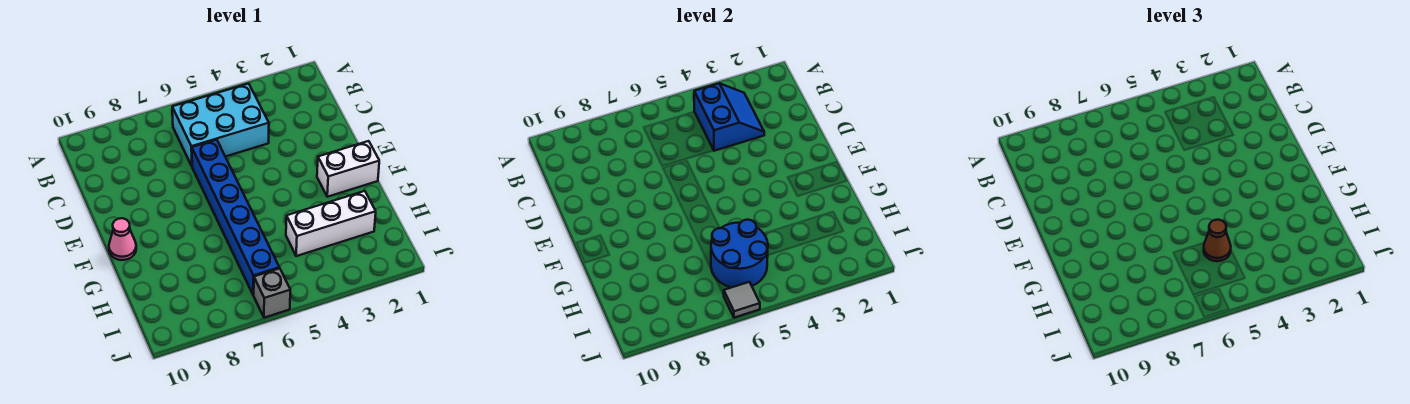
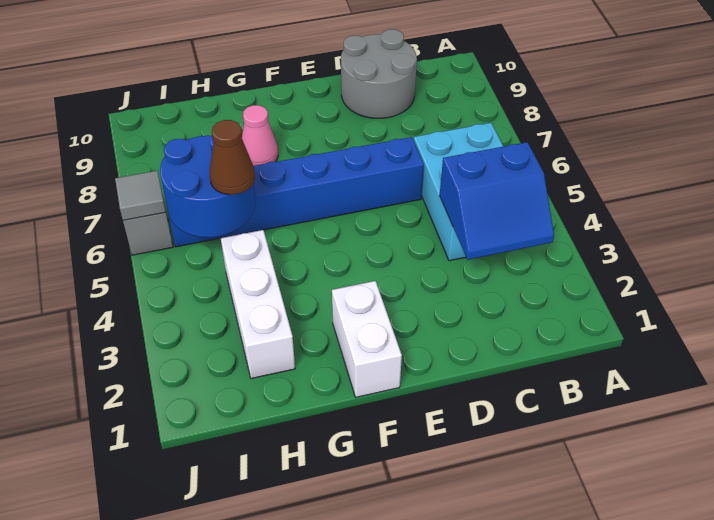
none -> grey 2x2 round brick [341,29,417,118]
pink 1x1 cone [109,218,136,260] -> pink 1x1 cone moved to [242,105,278,166]

